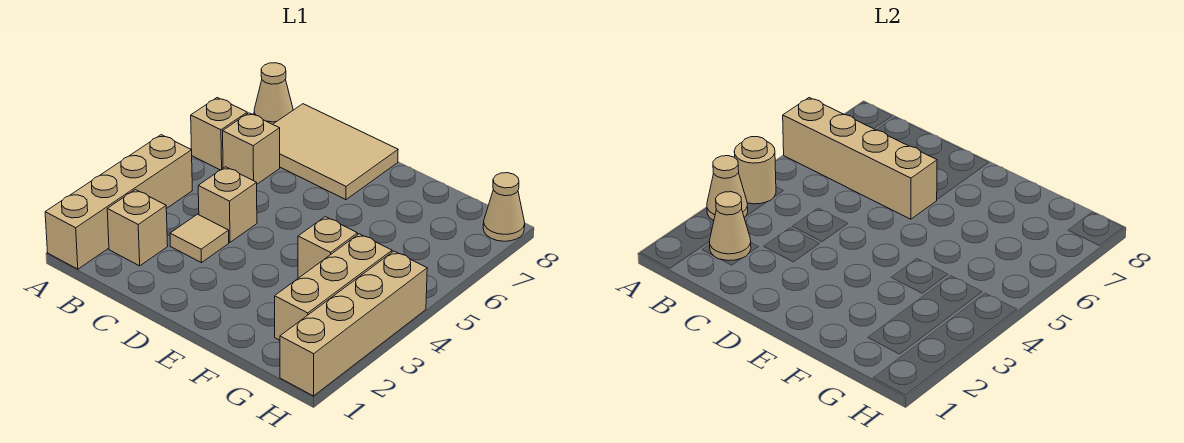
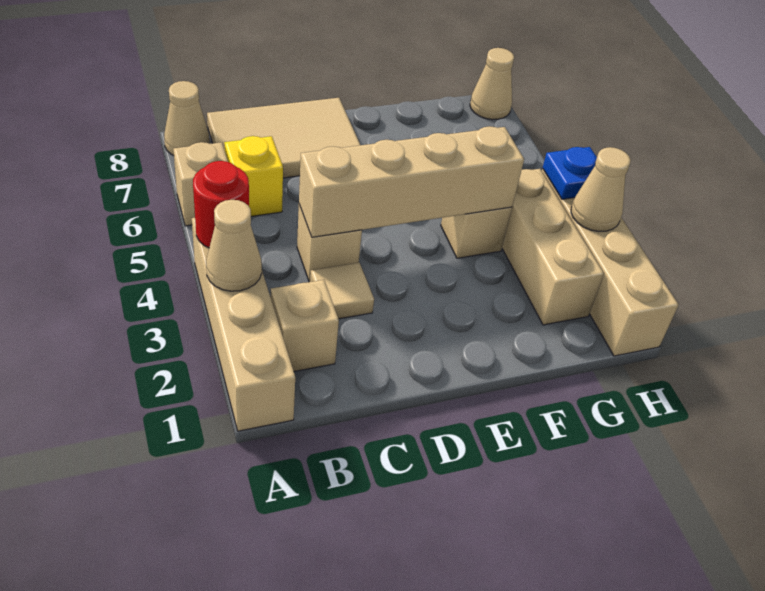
tan 1x1 round brick [734,137,776,204] -> red 1x1 round brick [193,161,249,248]
tan 1x4 brick [783,98,937,219] -> tan 1x4 brick moved to [299,126,524,237]
tan 1x1 cone [709,192,751,261] -> tan 1x1 cone moved to [571,147,631,231]
tan 1x1 brick [223,113,280,184] -> yellow 1x1 brick [224,136,283,216]
none -> blue 1x1 plate [543,147,597,199]

